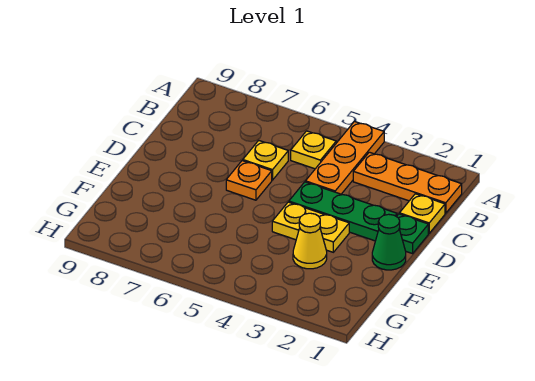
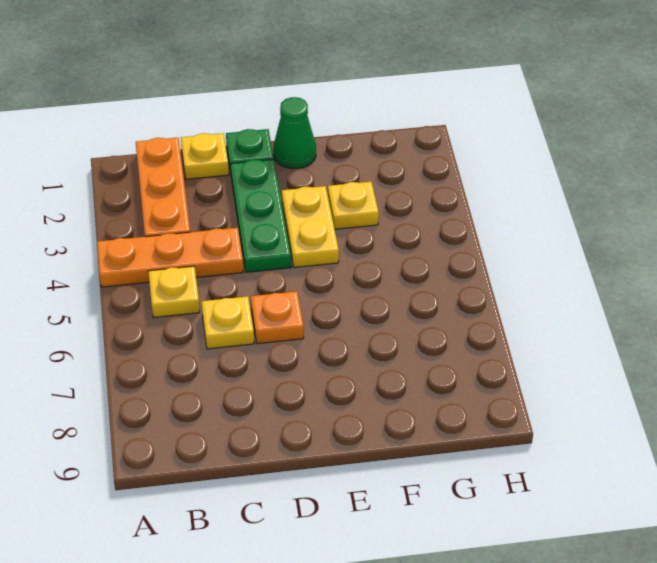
yellow 1x1 cone [293,213,327,269] -> yellow 1x1 plate [328,182,379,229]

